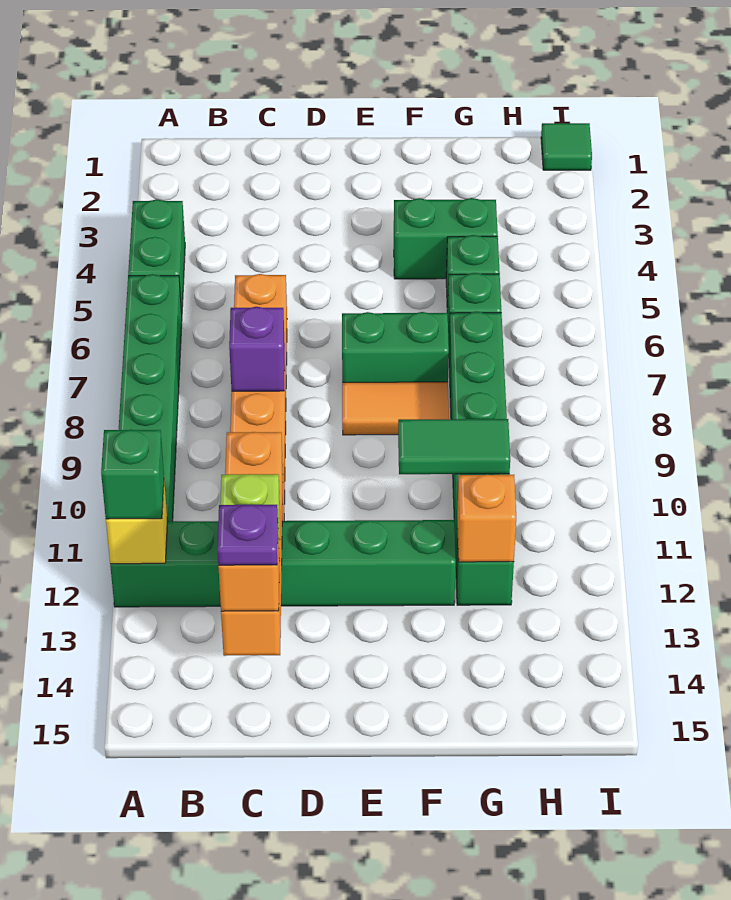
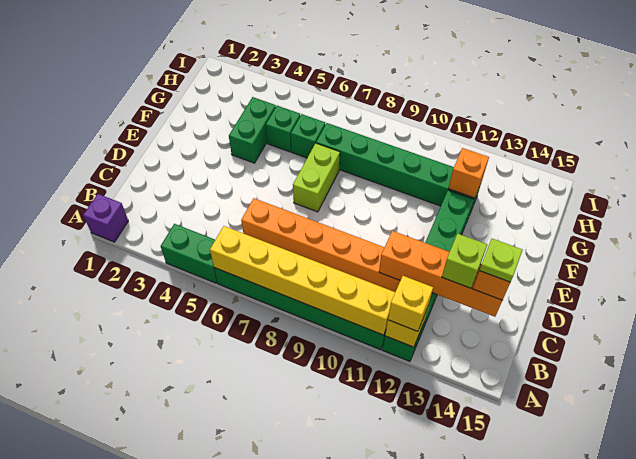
none -> yellow 1x6 brick [210,226,395,335]
green 1x1 brick [101,430,164,519] -> yellow 1x1 brick [388,276,433,331]
purple 1x1 brick [229,307,285,391] -> purple 1x1 brick moved to [83,194,128,242]
purple 1x1 plate [218,505,278,565] -> lime 1x1 plate [479,239,522,282]
green 1x2 brick [342,312,449,382] -> lime 1x2 brick [293,143,340,212]
orange 1x2 tile [342,382,449,435] -> none
green 1x2 tile [398,419,510,474] -> none
green 1x1 tile [541,123,592,170] -> none

